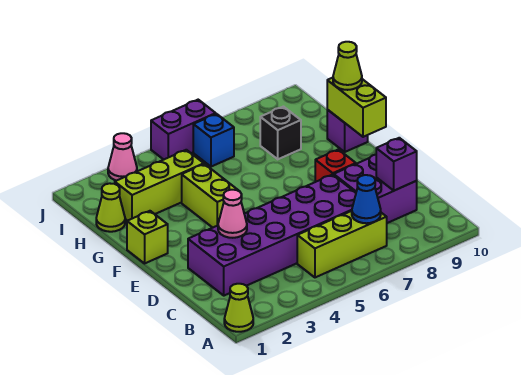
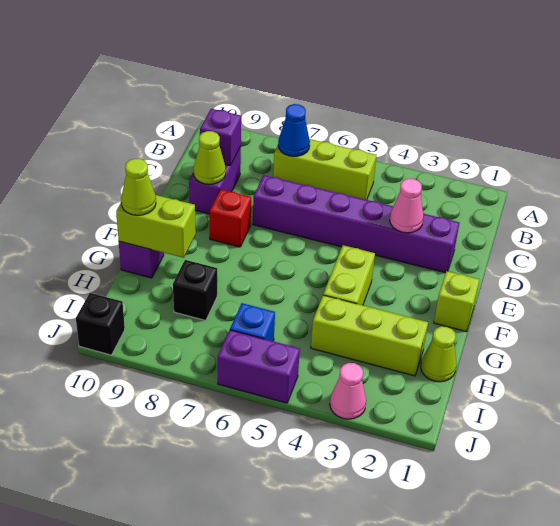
lime 1x1 cone [224,284,253,332] -> lime 1x1 cone moved to [193,131,226,184]
purple 2x6 brick [188,174,356,296] -> purple 1x6 brick [253,175,459,273]
purple 2x2 brick [334,155,417,223] -> purple 1x2 brick [189,146,241,214]
lime 1x2 brick [327,78,386,137] -> lime 1x2 brick turned to [116,195,196,258]
none -> black 1x1 brick [76,293,125,355]

